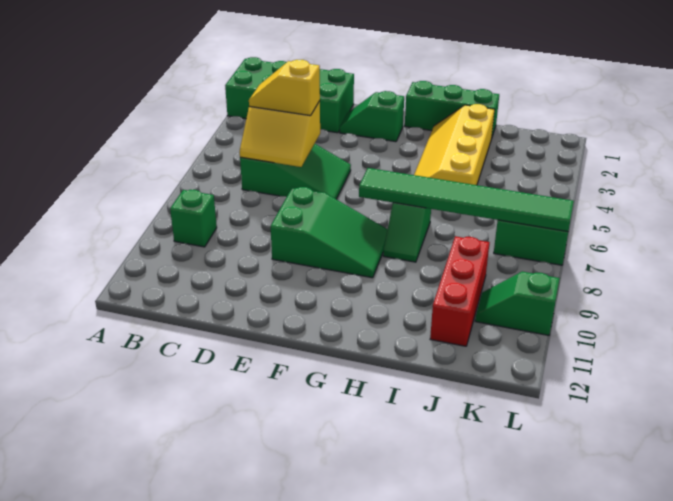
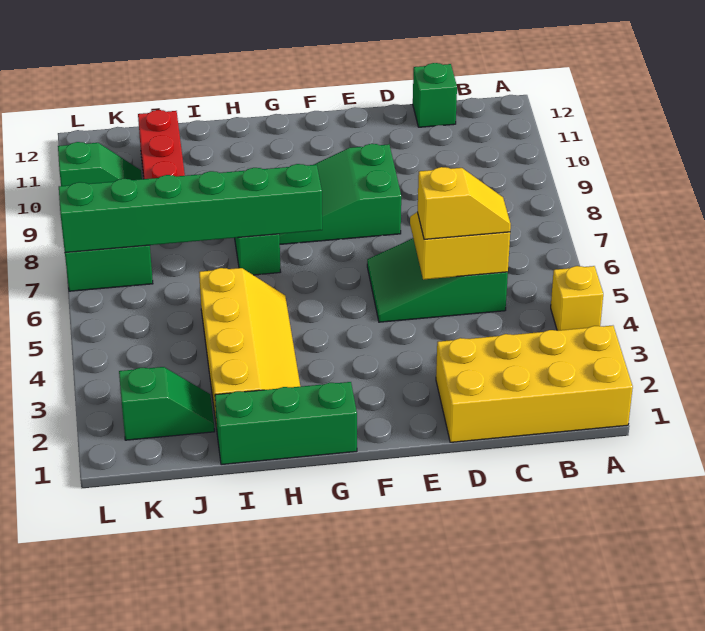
green 2x4 brick [225,57,354,133] -> yellow 2x4 brick [436,326,633,442]
none -> yellow 1x1 brick [551,266,603,331]
green 1x1 brick [170,190,217,247] -> green 1x1 brick moved to [413,63,457,127]
green 1x2 slope [340,91,404,142] -> green 1x2 slope moved to [119,367,215,440]
green 1x6 tile [359,168,574,232] -> green 1x6 brick [59,164,322,253]

